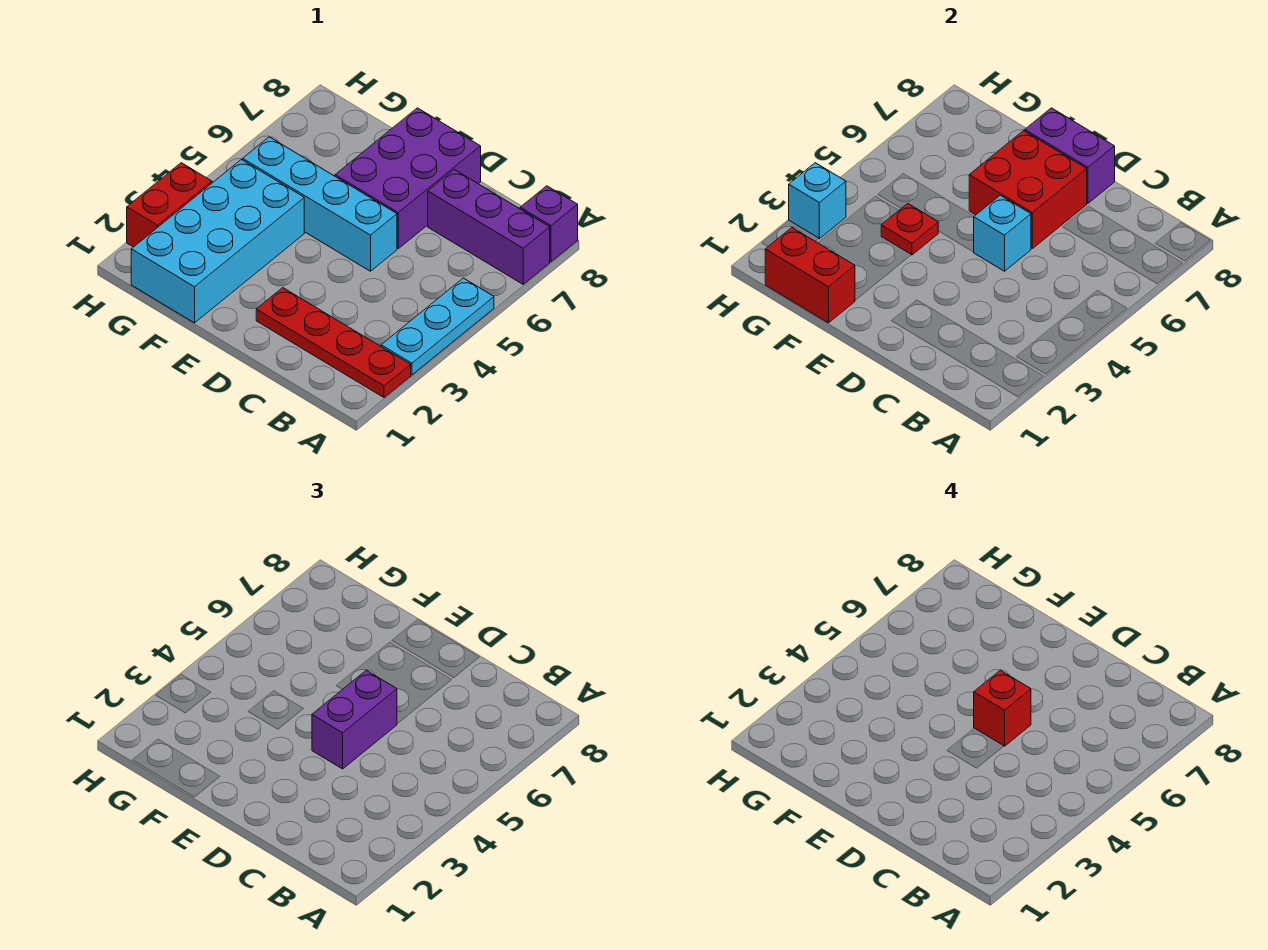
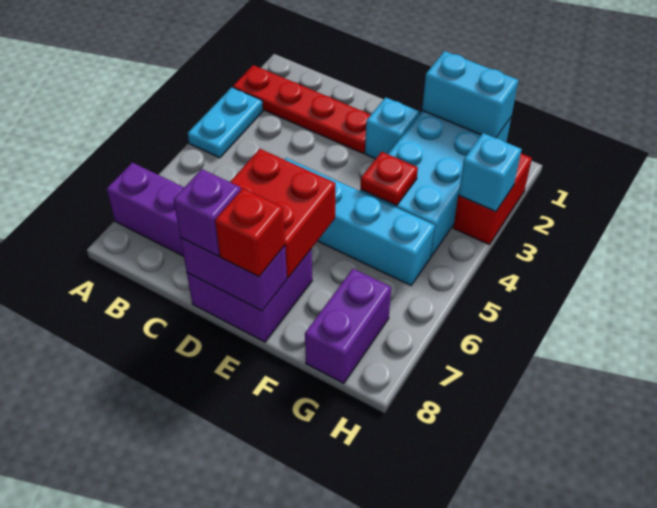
cyan 1x3 plate [381,278,494,375] -> cyan 1x2 plate [188,87,263,158]
purple 1x1 brick [520,186,578,262] -> purple 1x1 brick moved to [174,169,241,256]
purple 1x2 brick [312,670,397,769] -> purple 1x2 brick moved to [305,269,391,383]
cyan 1x1 brick [974,195,1031,271] -> cyan 1x1 brick moved to [365,97,419,159]
red 1x1 brick [974,670,1031,746] -> red 1x1 brick moved to [215,189,285,277]
purple 2x3 brick [335,108,481,248] -> purple 2x2 brick [187,249,312,342]
red 1x2 brick [765,228,855,323] -> cyan 1x2 brick [422,51,518,138]

